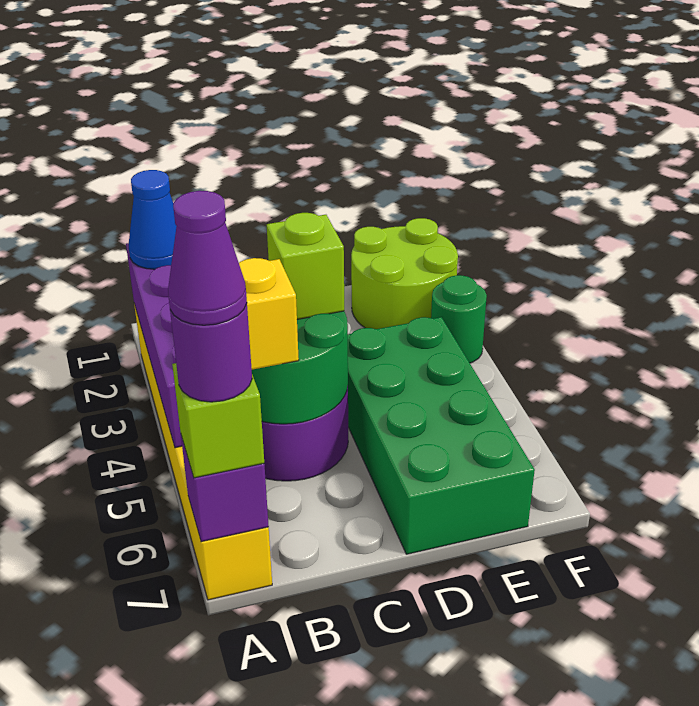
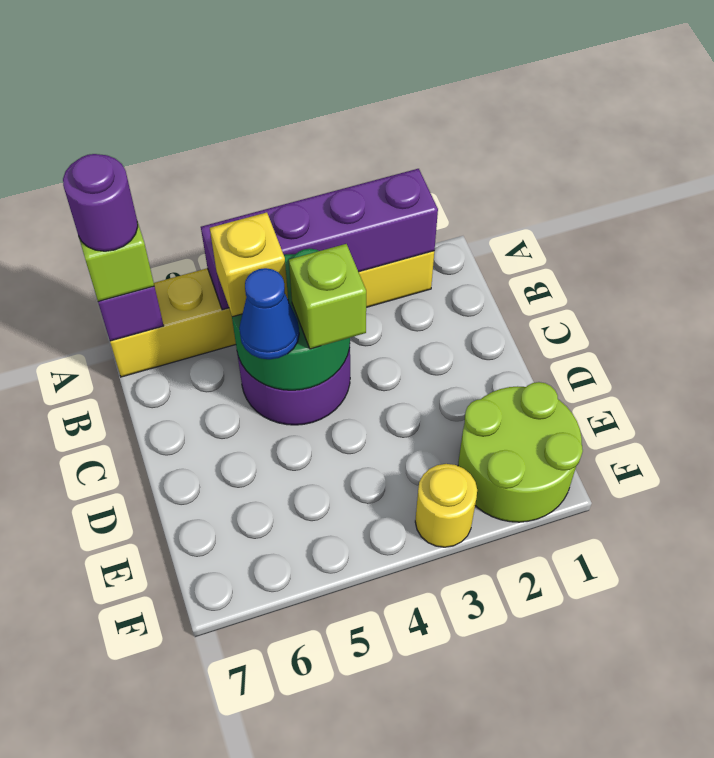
blue 1x1 cone [129,170,177,269] -> blue 1x1 cone moved to [239,268,299,359]
purple 1x1 cone [168,191,247,325] -> none
green 2x4 brick [348,317,535,554] -> none
green 1x1 round brick [431,275,487,363] -> yellow 1x1 round brick [415,464,477,547]

